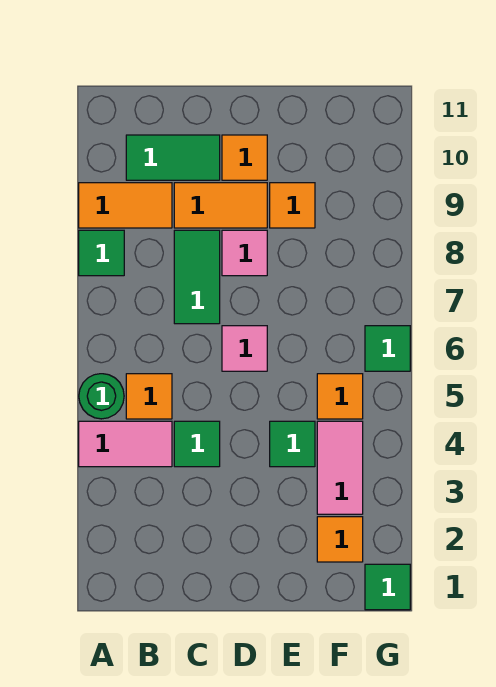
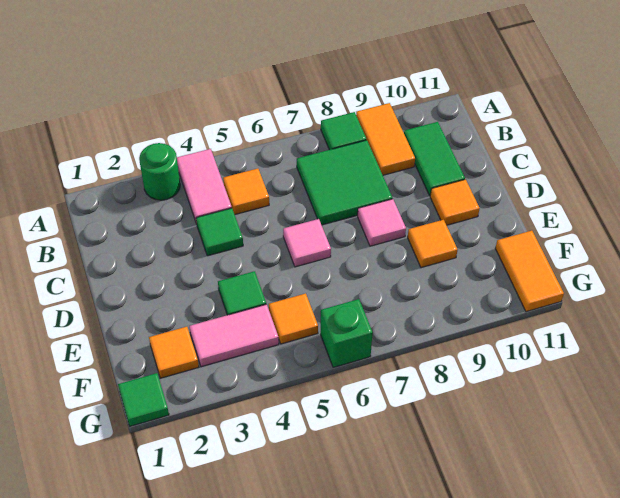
green 1x1 round brick [79,374,124,419] -> green 1x1 round brick moved to [139,143,180,200]
green 1x2 tile [174,230,220,324] -> green 2x2 tile [297,140,392,225]
orange 1x2 tile [174,183,267,228] -> orange 1x2 tile moved to [495,231,564,312]
green 1x1 tile [365,326,410,371] -> green 1x1 brick [321,299,373,367]

